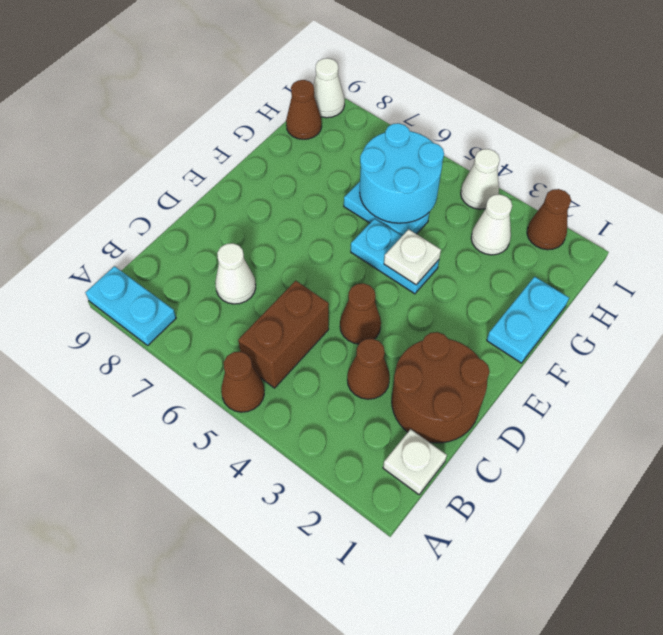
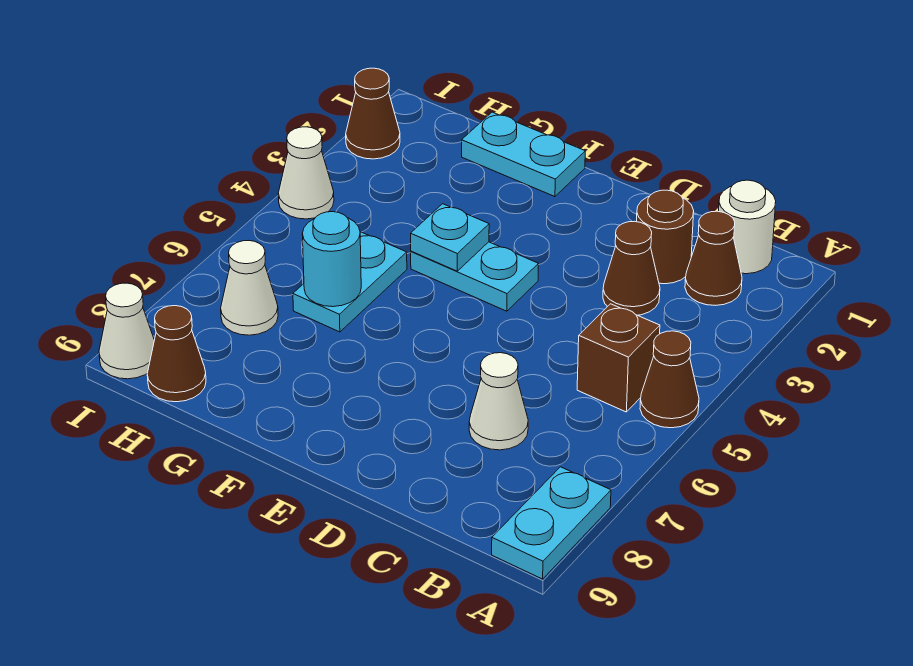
white 1x1 plate [383,429,447,495] -> white 1x1 round brick [719,180,776,274]
brown 1x2 brick [238,281,329,388] -> brown 1x1 brick [577,304,660,412]
brown 2x2 round brick [392,332,490,443] -> brown 1x1 round brick [636,190,694,284]
brown 1x1 cone [340,283,381,344] -> brown 1x1 cone moved to [685,211,742,305]
cyan 1x2 plate [351,218,439,294] -> cyan 1x2 plate turned to [411,242,539,311]
white 1x1 plate [384,229,441,285] -> cyan 1x1 plate [411,204,489,271]
cyan 2x2 round brick [360,123,444,223] -> cyan 1x1 round brick [302,212,361,307]
white 1x1 cone [471,194,512,255] -> white 1x1 cone moved to [221,241,278,335]

